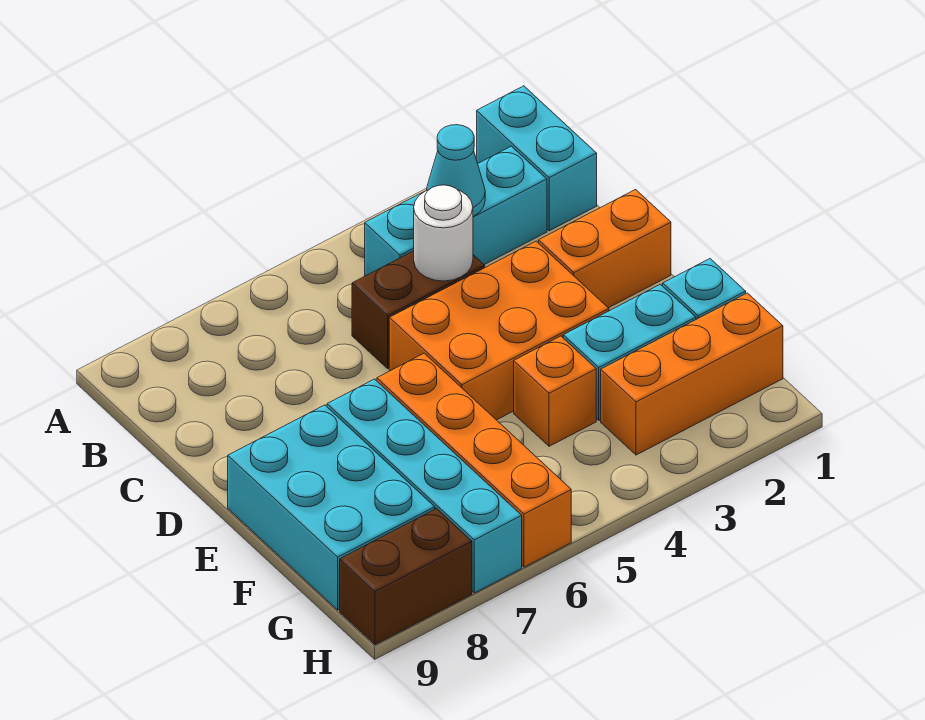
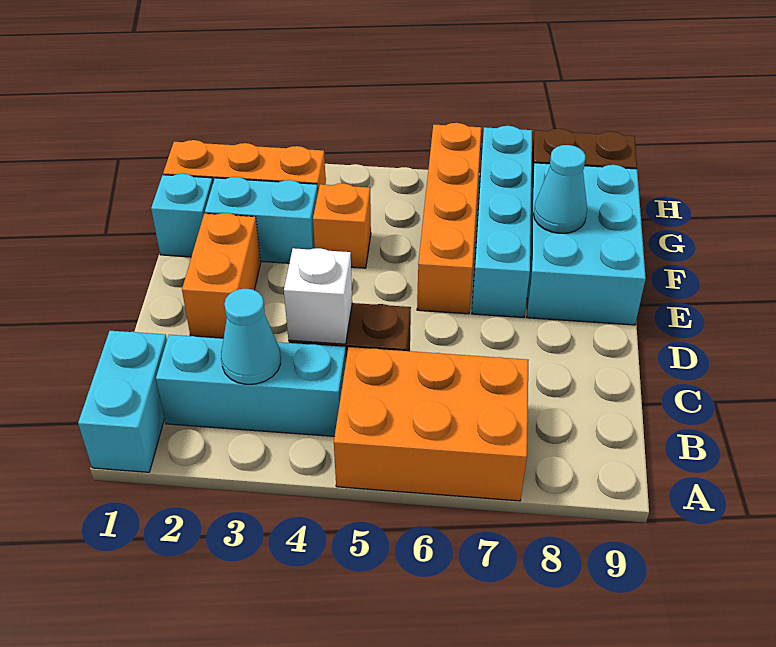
white 1x1 round brick [414,185,473,281] -> white 1x1 brick [284,248,352,344]
orange 1x2 brick [539,190,671,308] -> orange 1x2 brick turned to [182,213,261,338]
orange 2x3 brick [389,241,609,420] -> orange 2x3 brick moved to [334,347,529,501]
none -> cyan 1x1 cone [534,145,587,233]

